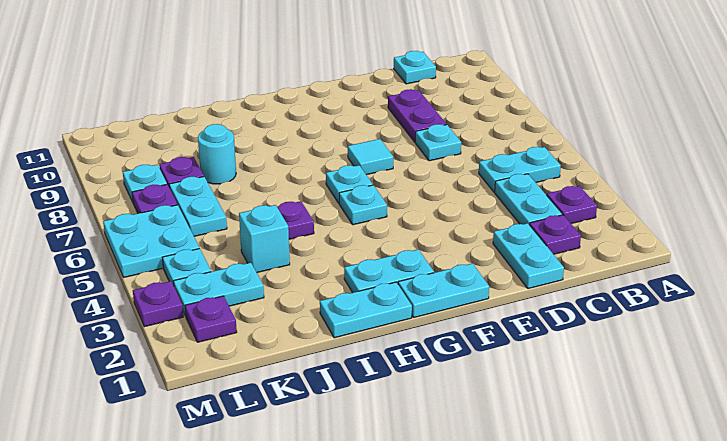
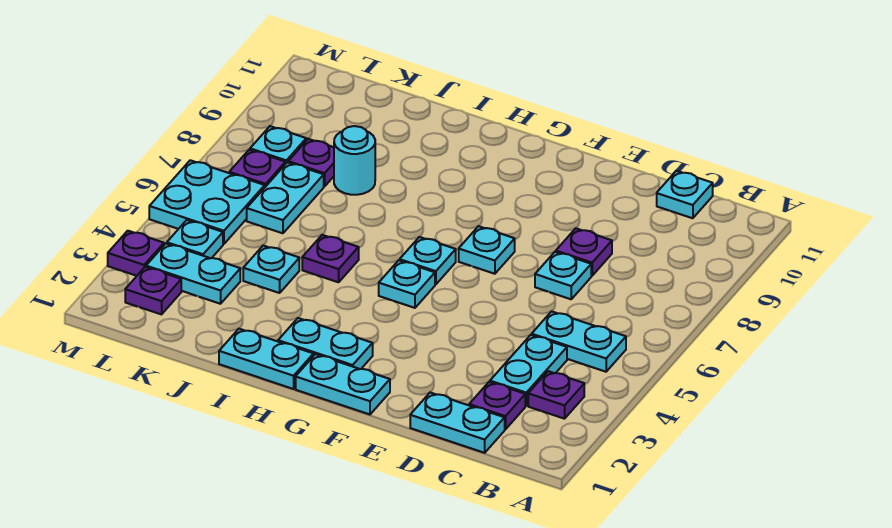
cyan 1x2 plate [493,223,564,289] -> cyan 1x2 plate turned to [410,393,505,453]
purple 1x2 plate [388,89,446,142] -> purple 1x1 plate [556,228,612,276]
cyan 1x1 tile [348,139,393,175] -> cyan 1x1 plate [459,226,515,274]
cyan 1x1 brick [239,205,290,272] -> cyan 1x1 plate [243,246,299,293]

